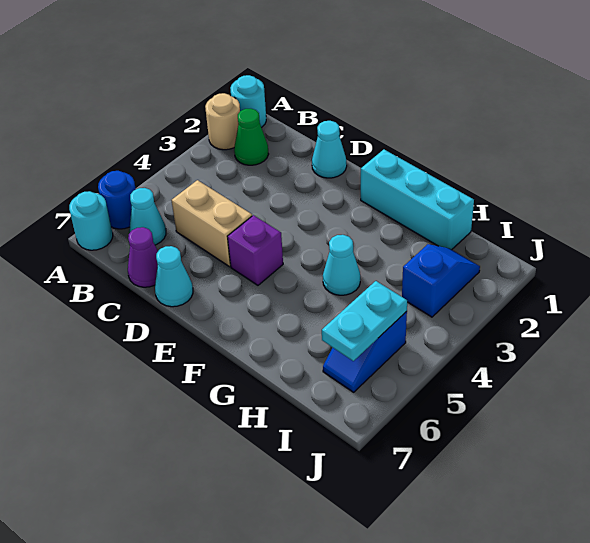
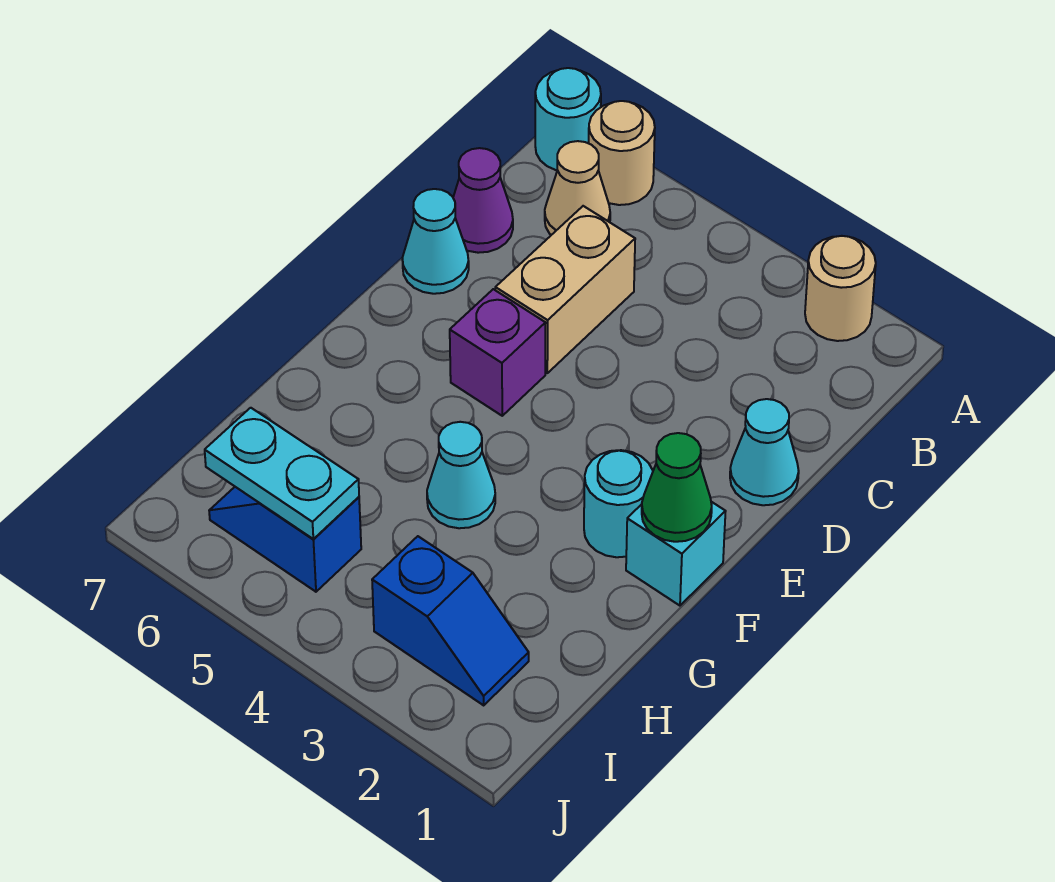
cyan 1x1 round brick [230,75,266,127] -> cyan 1x1 round brick moved to [584,450,653,557]
blue 1x1 round brick [98,171,136,229] -> tan 1x1 round brick [589,101,655,205]
green 1x1 cone [234,109,269,165] -> green 1x1 cone moved to [642,433,712,542]
cyan 1x1 cone [129,188,166,245] -> tan 1x1 cone [545,141,610,235]
cyan 1x3 brick [361,150,474,250] -> cyan 1x1 brick [626,502,726,606]

